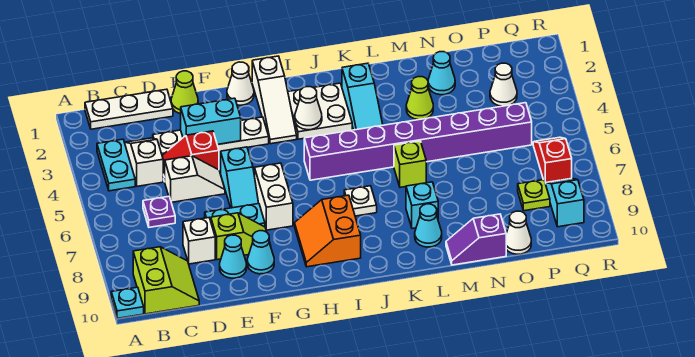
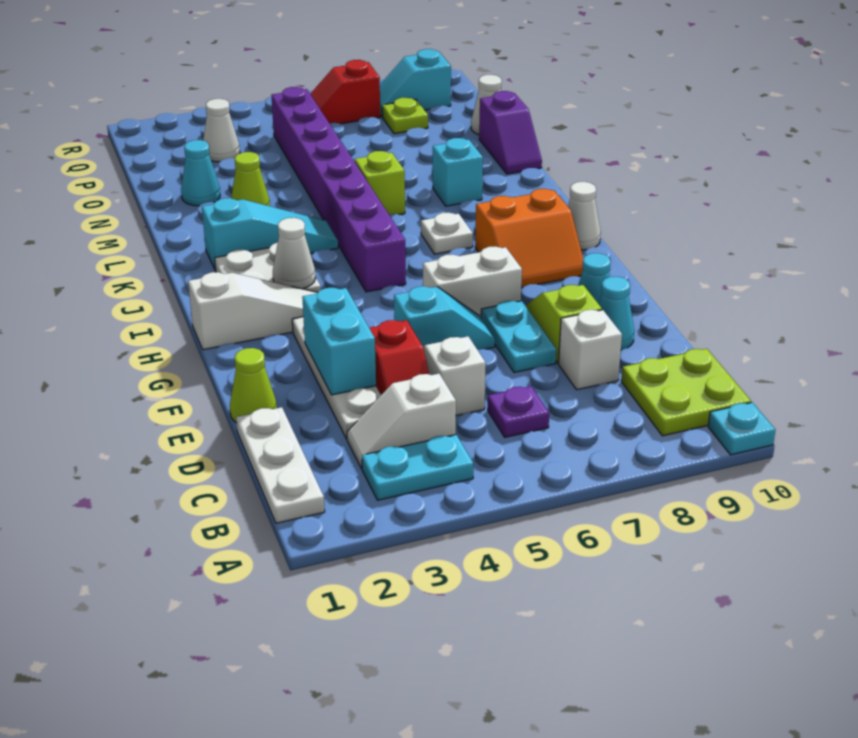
lime 2x2 slope [133,247,199,314] -> lime 2x2 plate [621,349,751,436]
white 1x1 cone [227,62,254,105] -> white 1x1 cone moved to [568,182,601,250]
cyan 1x1 cone [415,204,442,247] -> none

